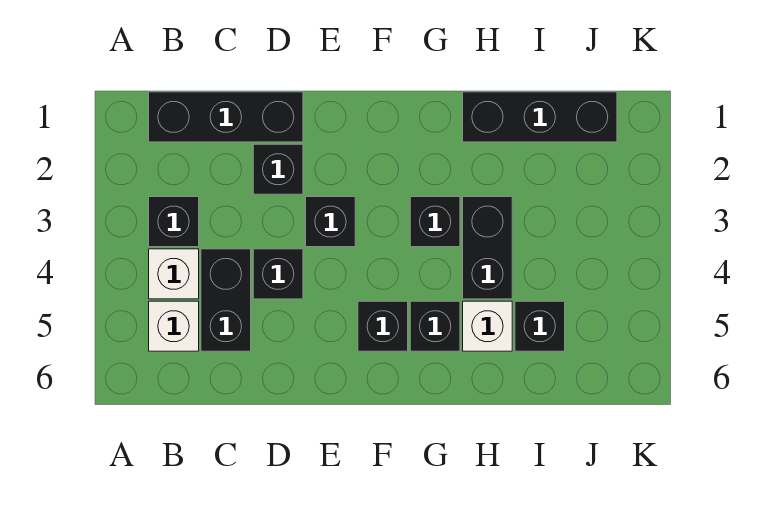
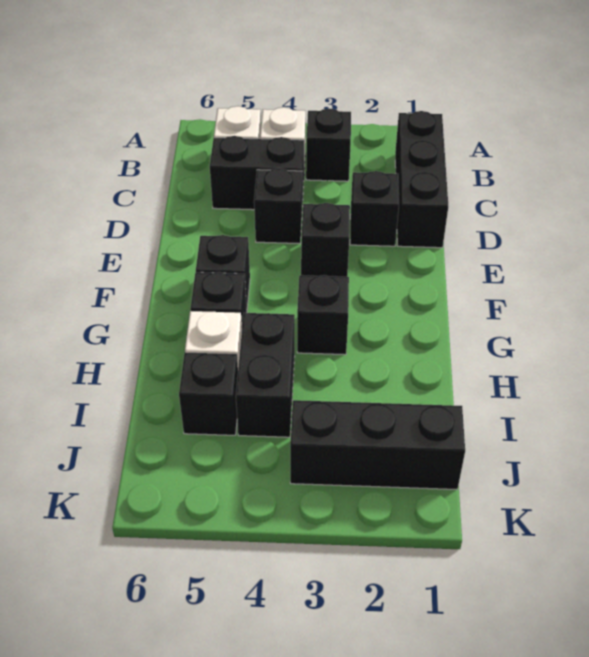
black 1x3 brick [463,92,617,142] -> black 1x3 brick turned to [290,400,465,490]
black 1x2 brick [463,197,512,299] -> black 1x2 brick turned to [236,313,295,437]

